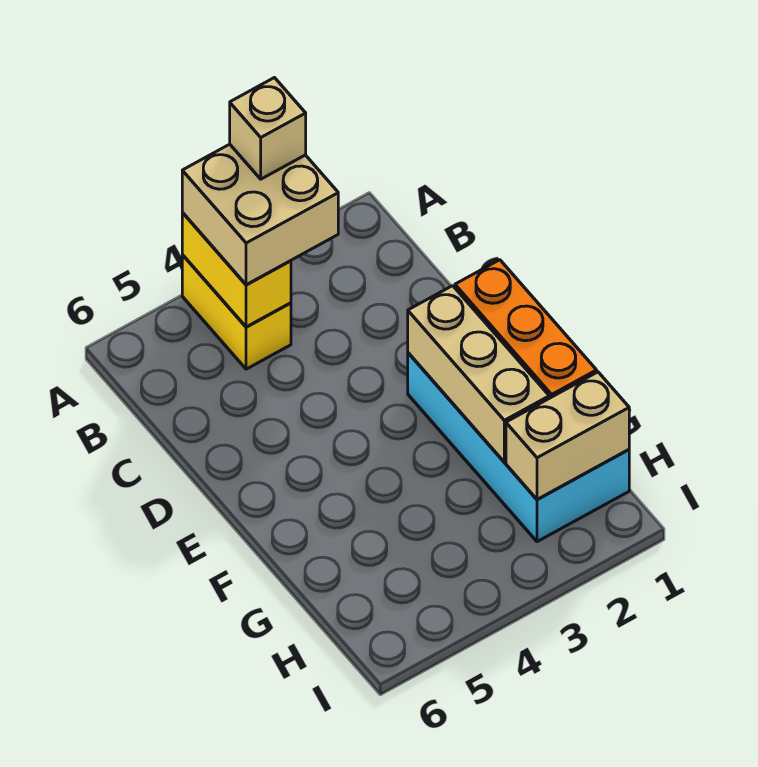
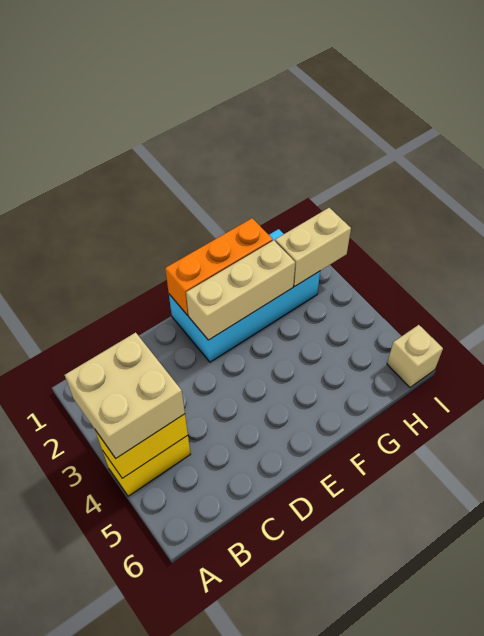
tan 1x1 brick [230,78,306,179] -> tan 1x1 brick moved to [387,325,443,387]
tan 1x2 brick [506,372,629,500] -> tan 1x2 brick turned to [275,208,351,286]

